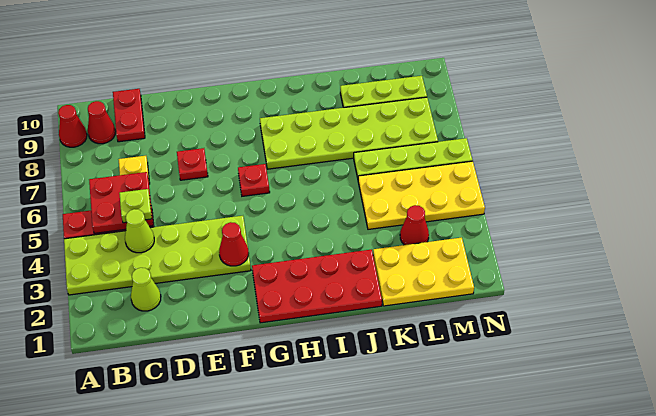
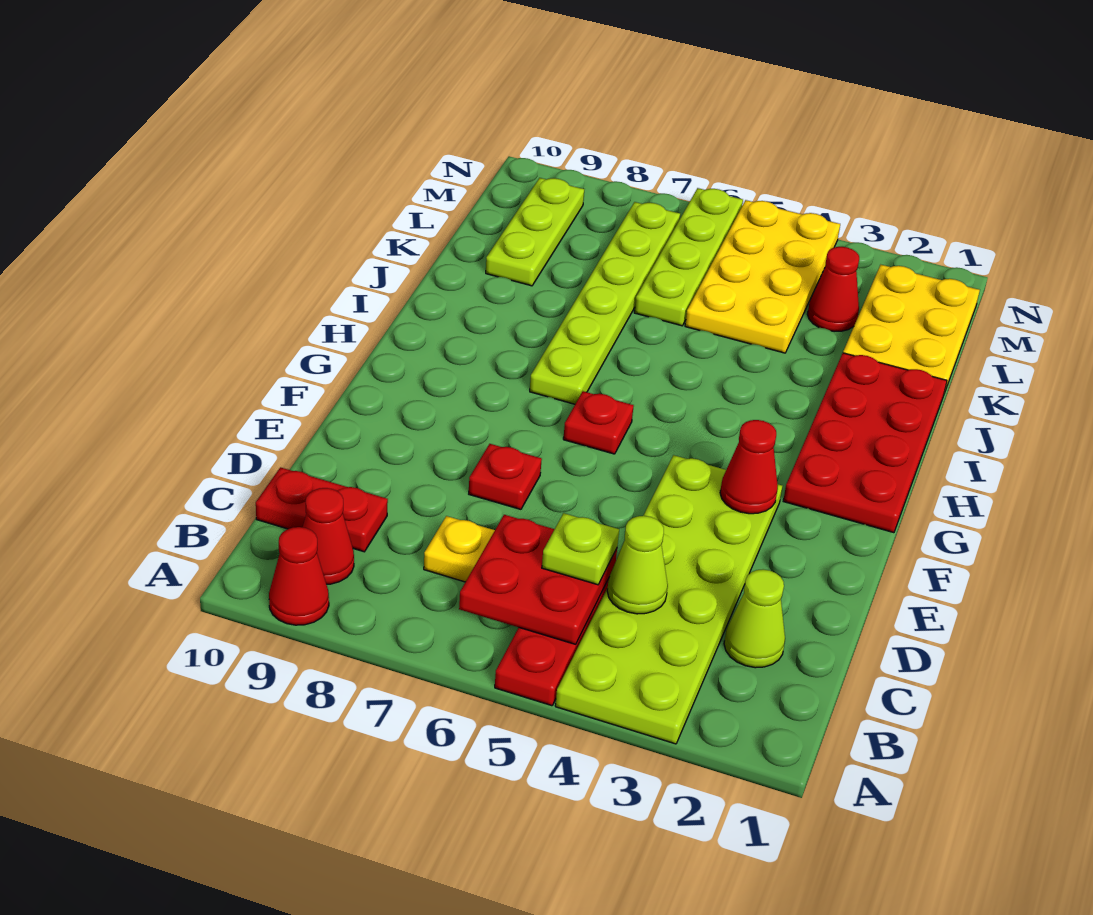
lime 2x6 plate [260,97,438,169] -> lime 1x6 plate [530,202,680,404]

